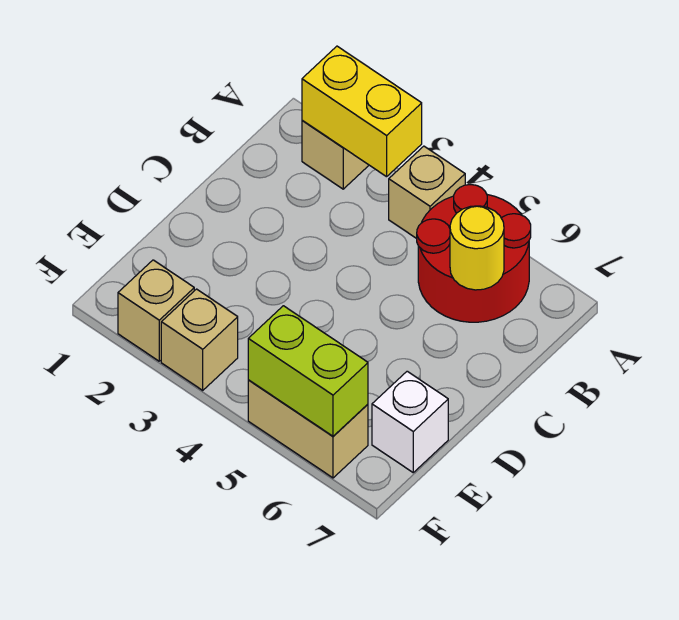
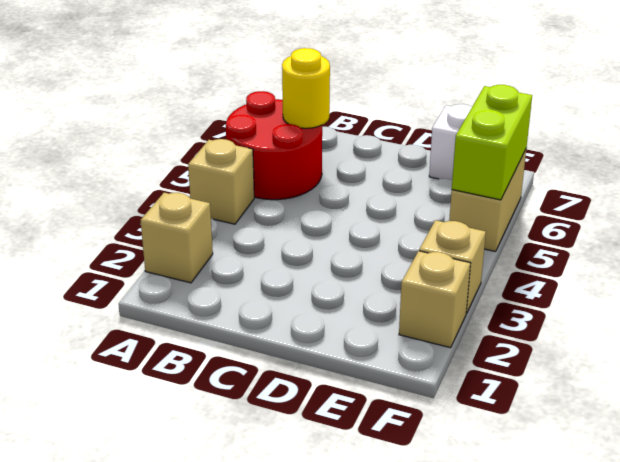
yellow 1x2 brick [302,46,422,177] -> none

